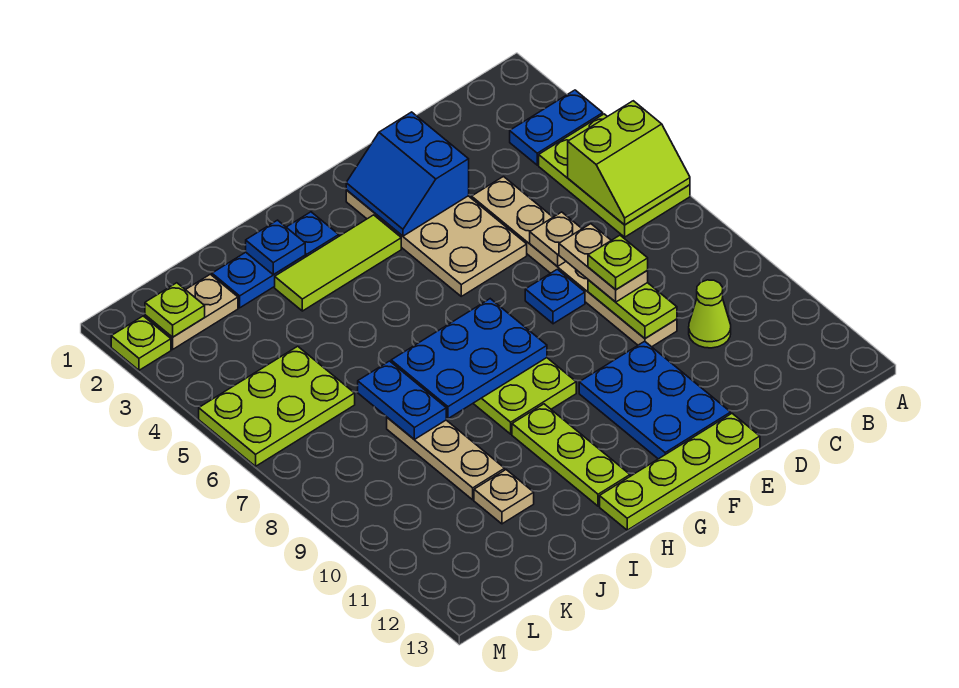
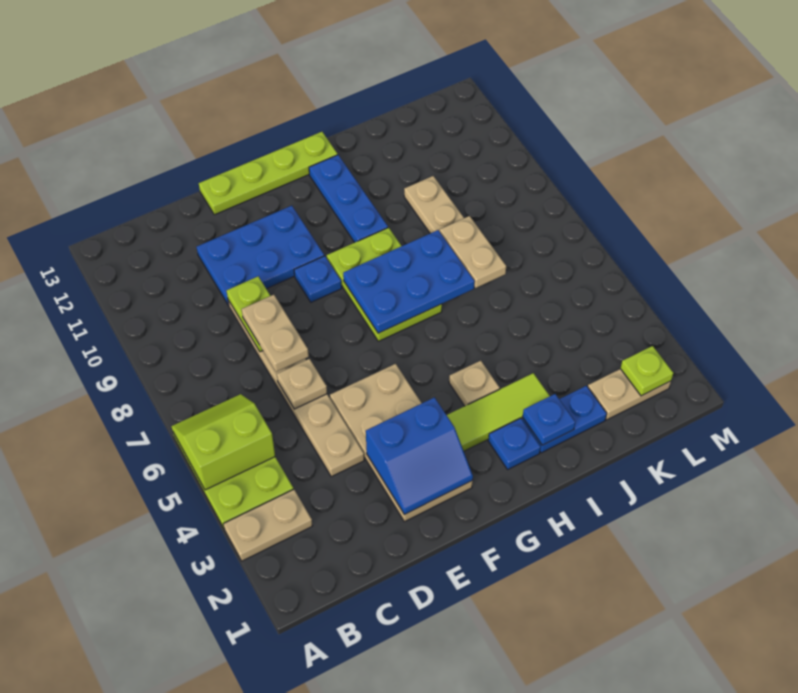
blue 1x2 plate [510,90,603,165] -> tan 1x2 plate [224,490,312,561]
lime 1x1 cone [689,280,731,348] -> none
lime 1x1 plate [588,235,648,290] -> none
blue 2x2 slope [346,112,469,236] -> blue 2x2 slope turned to [366,397,473,515]
blue 1x1 plate [525,269,585,324] -> blue 1x1 plate moved to [294,256,342,302]
blue 2x3 plate [579,341,731,459] -> blue 2x3 plate turned to [197,206,324,305]
lime 1x3 plate [512,404,630,506] -> blue 1x3 plate [309,155,388,243]
blue 1x2 plate [358,361,446,439] -> tan 1x2 plate [440,216,506,288]
tan 1x1 plate [474,470,534,524] -> tan 1x1 plate moved to [449,361,500,406]
lime 2x3 plate [199,346,355,466] -> none
lime 1x1 plate [111,316,171,370] -> none

